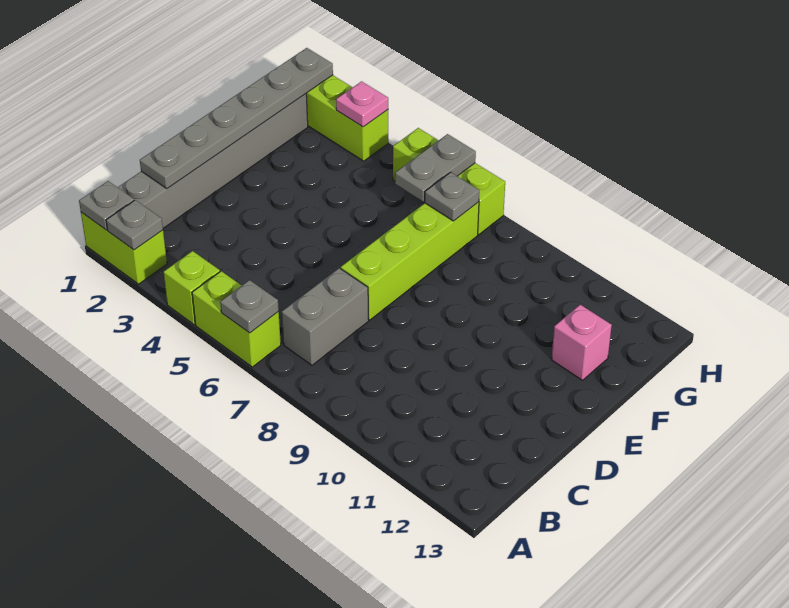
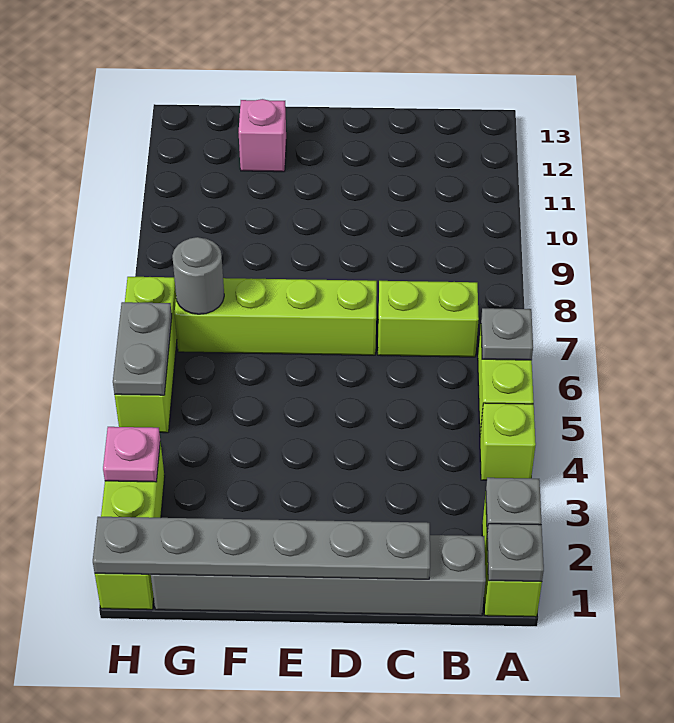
grey 1x2 brick [282,268,369,365] -> lime 1x2 brick [378,281,479,357]
grey 1x2 plate [395,134,476,202] -> grey 1x2 plate turned to [113,302,172,395]
grey 1x1 plate [425,172,479,221] -> grey 1x1 round brick [172,237,224,314]

